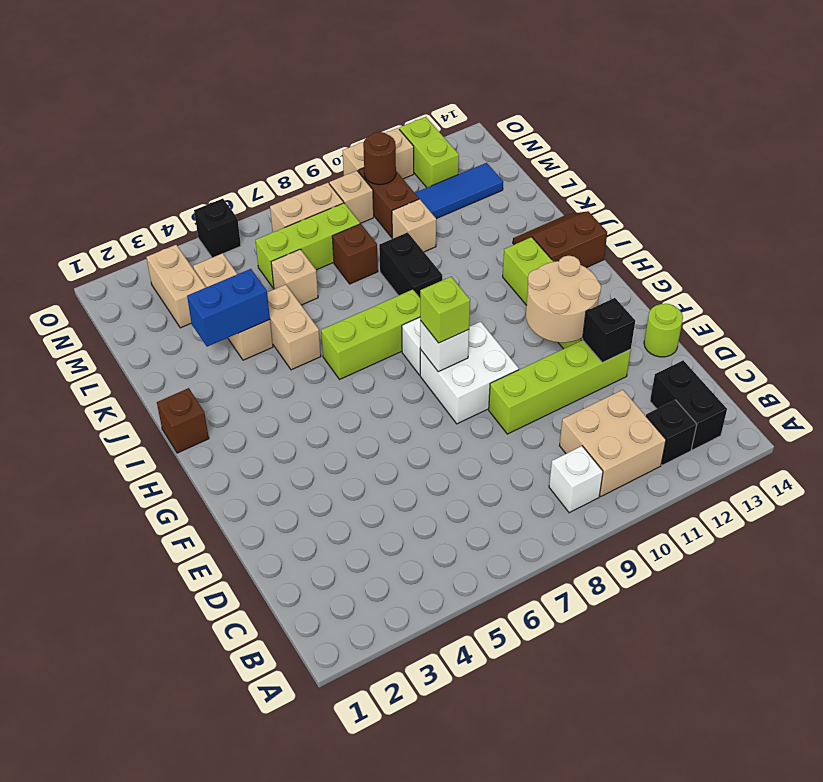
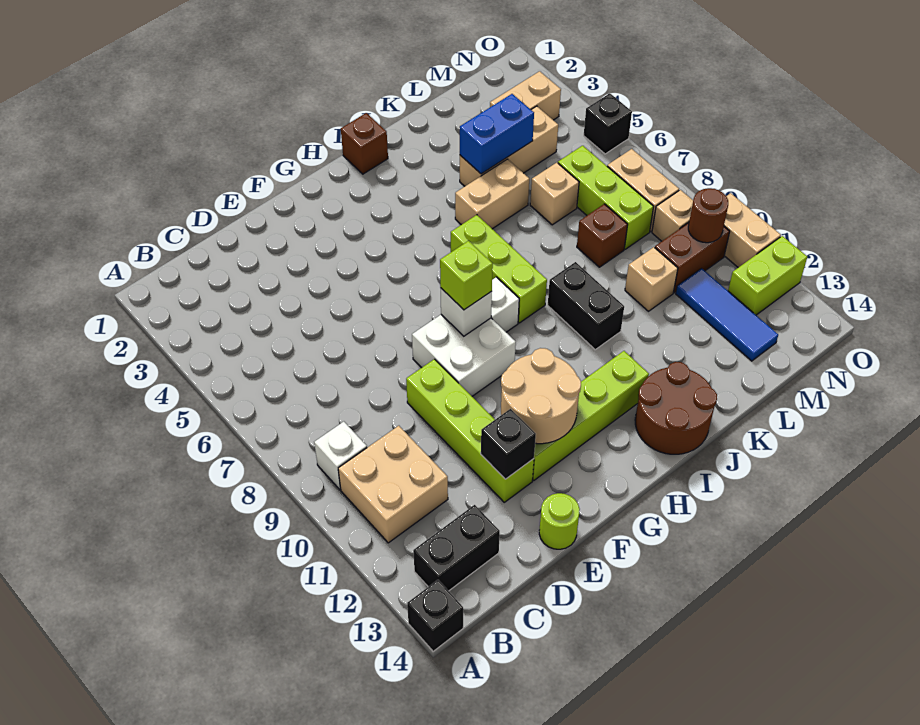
black 1x1 brick [646,400,697,465] -> black 1x1 brick moved to [407,580,463,651]
brown 2x2 slope [513,211,607,268] -> brown 2x2 round brick [635,362,717,454]
black 1x2 brick [379,232,442,297] -> black 1x2 brick turned to [548,262,624,350]
blue 1x2 brick [187,269,270,347] -> blue 1x2 brick turned to [460,94,534,174]

